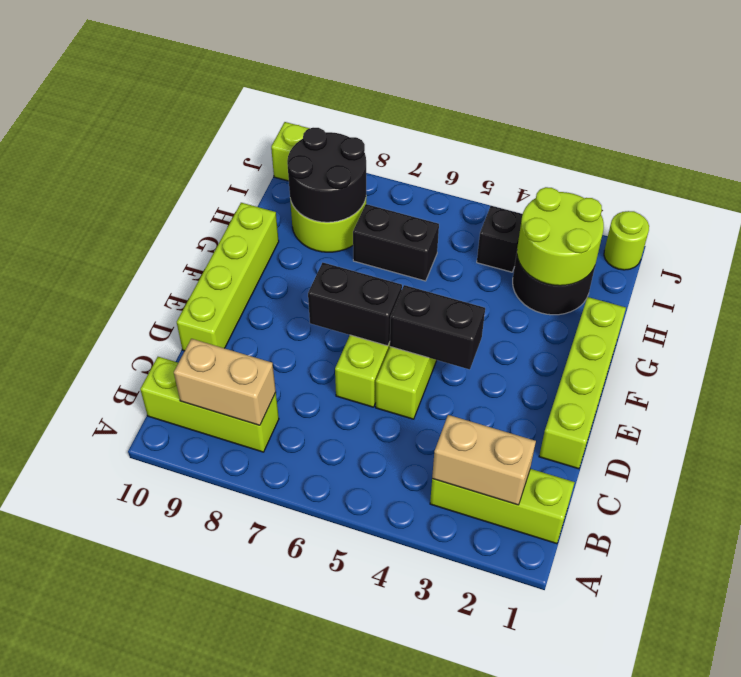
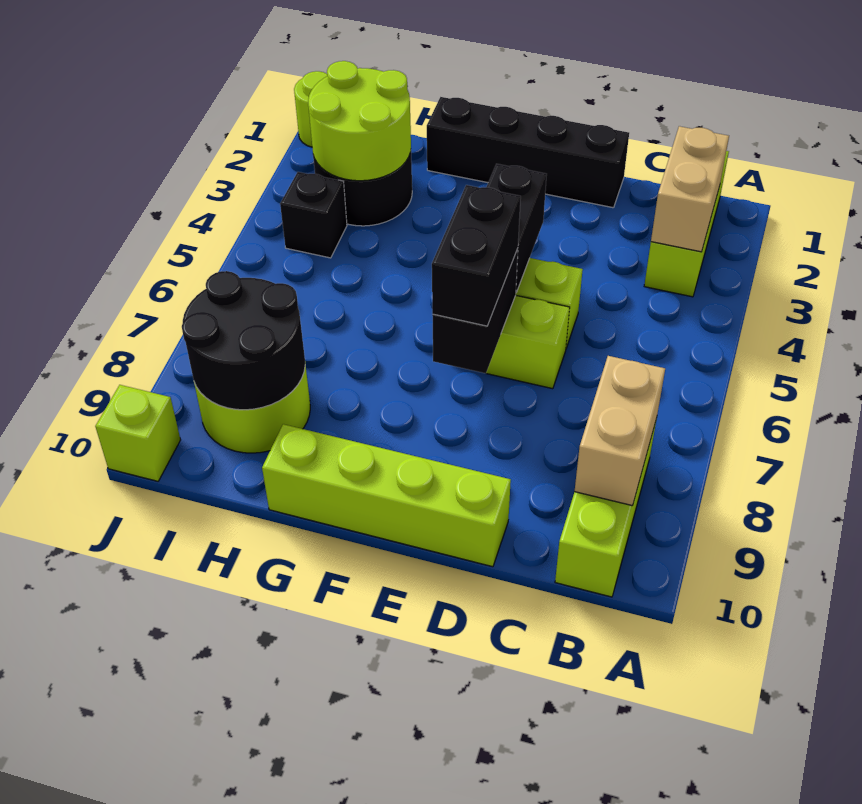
lime 1x4 brick [539,297,626,469] -> black 1x4 brick [427,97,629,208]
black 1x2 brick [353,204,439,281] -> black 1x2 brick moved to [432,185,521,326]

